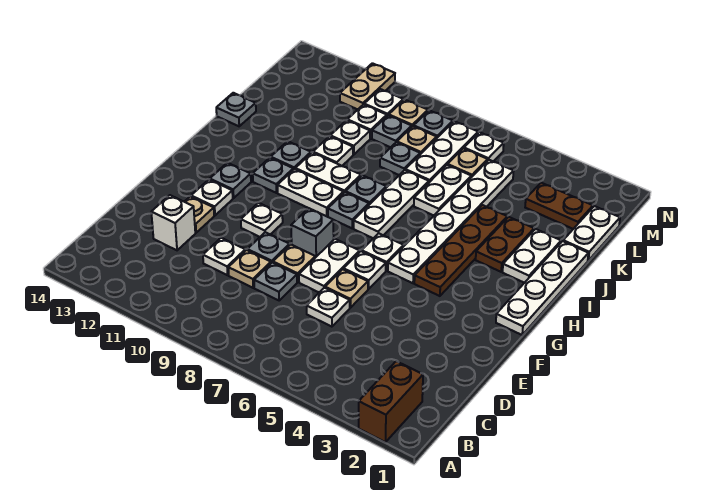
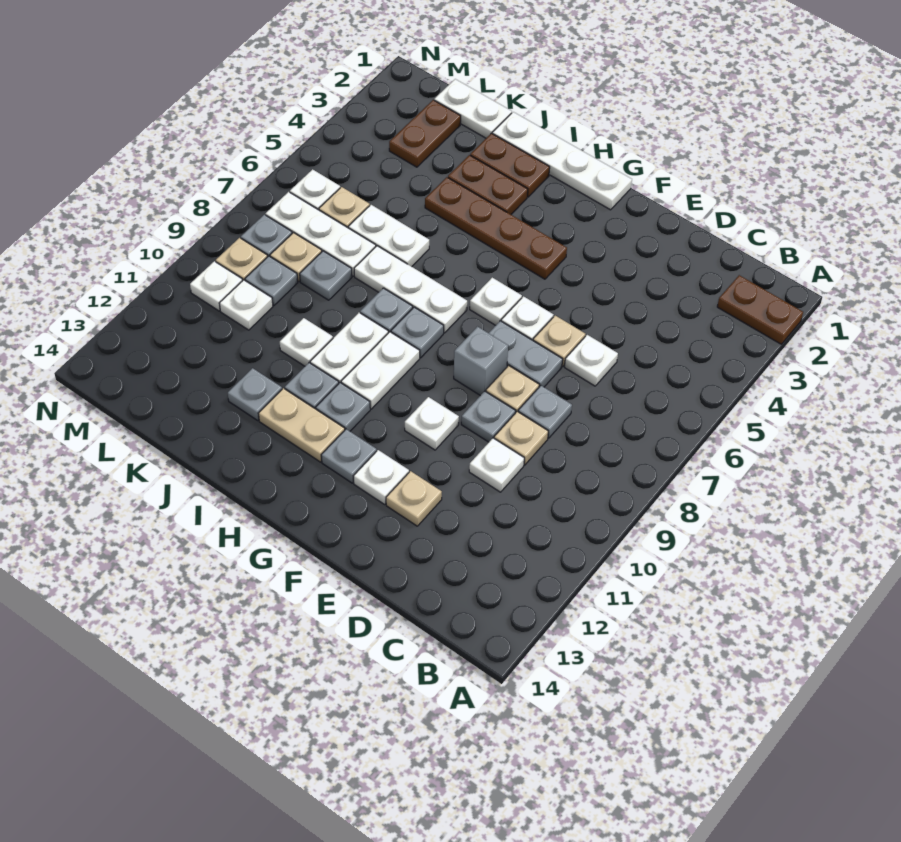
brown 1x2 brick [359,361,423,442] -> brown 1x2 plate [717,275,803,344]
white 1x1 brick [151,195,195,250] -> none
white 1x2 plate [299,239,360,292] -> grey 1x2 plate [489,321,563,387]
white 1x6 plate [388,160,514,283] -> none
white 1x2 plate [503,229,561,283] -> brown 1x2 plate [470,133,550,197]
grey 1x1 plate [216,93,256,126] -> grey 1x1 plate moved to [228,368,282,421]
white 1x1 plate [330,120,370,155] -> none
tan 1x2 plate [340,63,395,109] -> tan 1x2 plate moved to [258,388,345,462]

